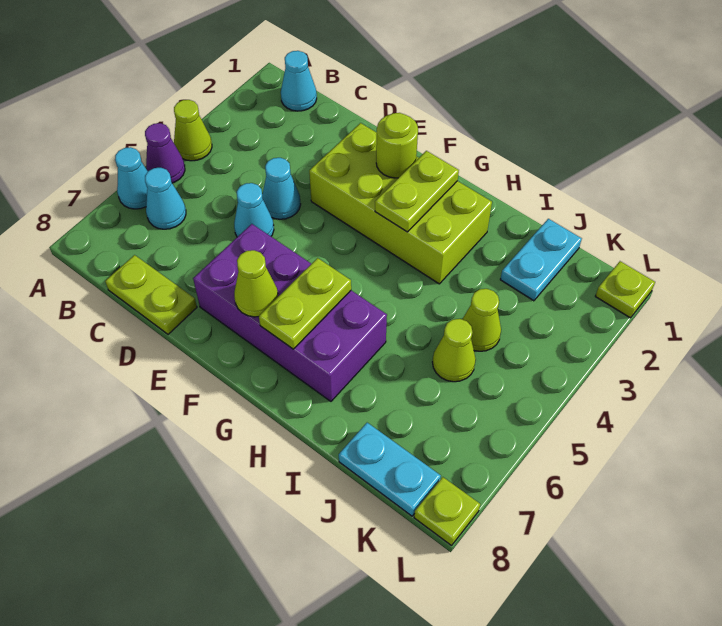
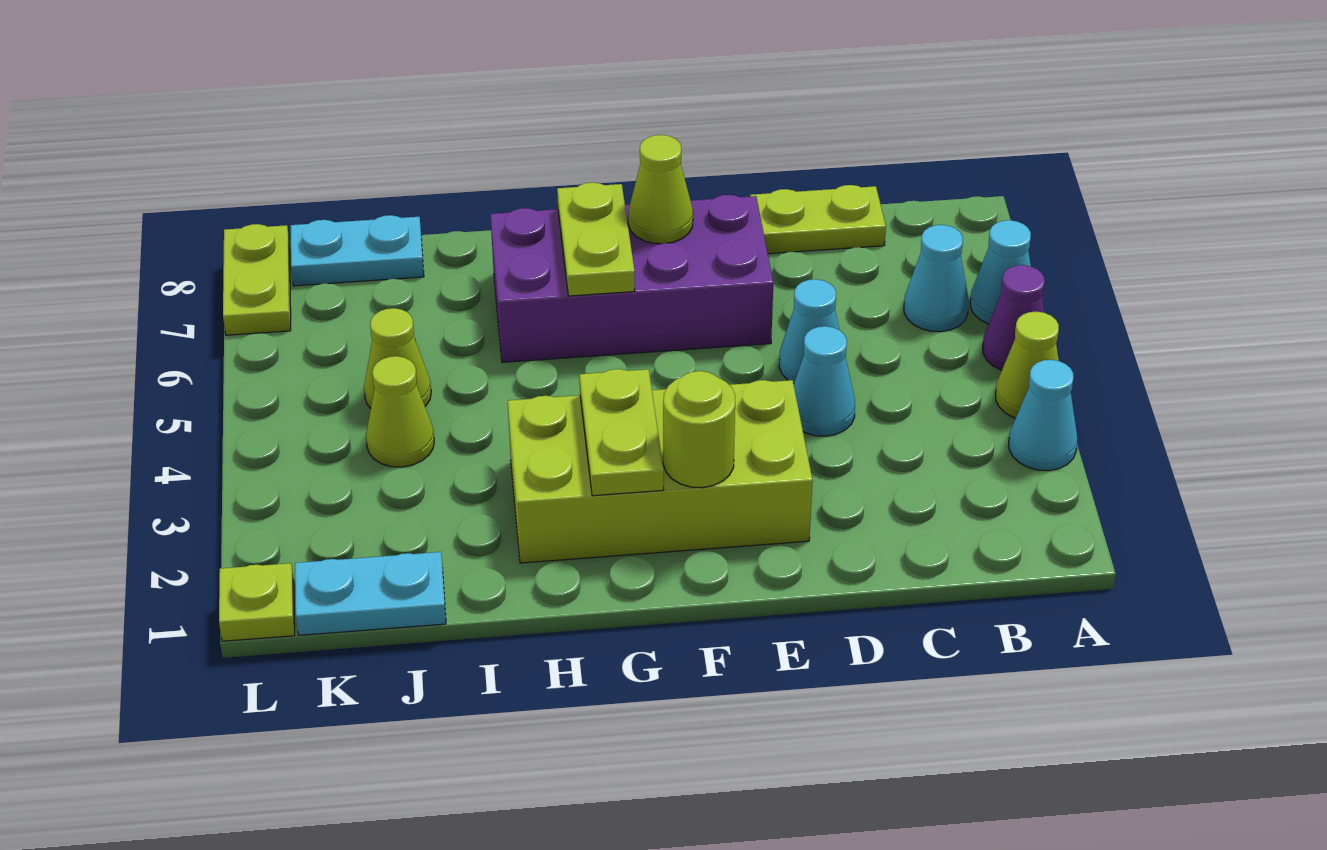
cyan 1x1 cone [281,51,317,111] -> cyan 1x1 cone moved to [1009,360,1077,471]
cyan 1x2 plate [500,219,582,301] -> cyan 1x2 plate turned to [295,552,446,635]
lime 1x1 plate [414,477,480,546] -> lime 1x2 plate [223,224,291,335]

